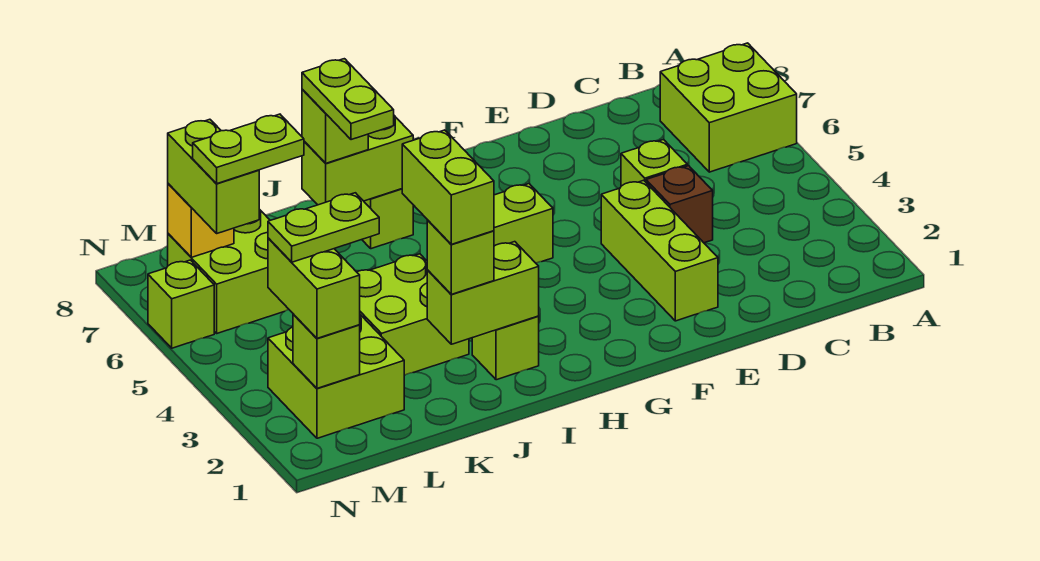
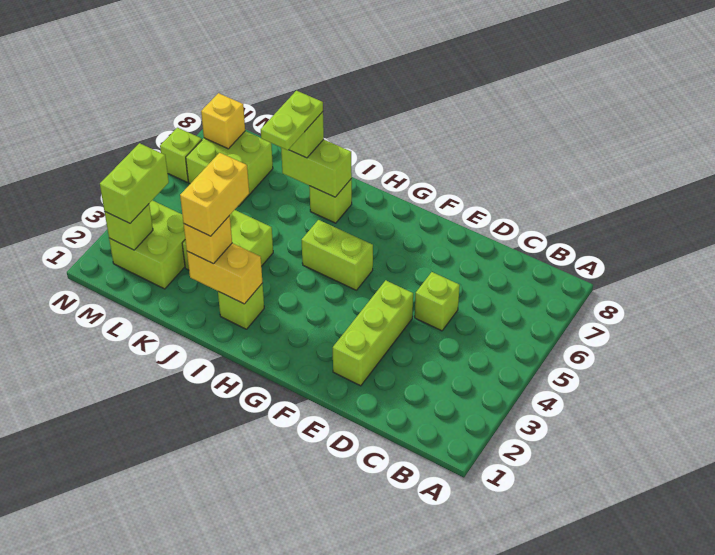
lime 2x2 brick [660,43,797,172] -> none
brown 1x1 brick [646,166,713,243] -> none
lime 1x2 brick [427,242,539,344] -> yellow 1x2 brick [187,243,263,304]
lime 1x1 brick [427,220,494,294] -> yellow 1x1 brick [184,216,232,264]
lime 1x2 brick [402,130,494,244] -> yellow 1x2 brick [180,153,249,236]
lime 1x2 plate [268,193,379,262] -> none
lime 1x2 plate [193,114,304,183] -> none
lime 1x2 brick [168,119,259,233] -> none

